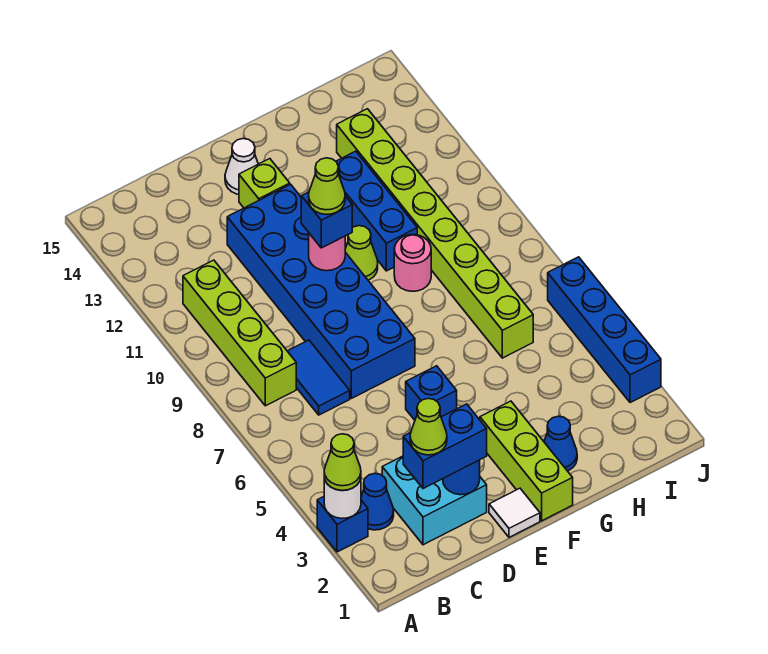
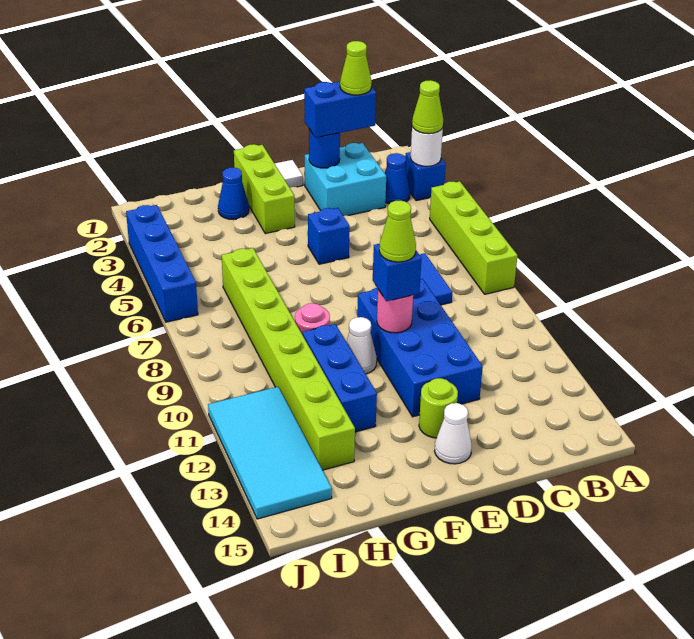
lime 1x4 brick [183,260,296,406] -> lime 1x4 brick moved to [430,181,518,294]
blue 2x6 brick [227,184,415,398] -> blue 2x4 brick [357,279,483,417]
lime 1x1 brick [239,159,290,208] -> lime 1x1 round brick [419,378,458,438]
lime 1x1 cone [345,226,378,280] -> white 1x1 cone [346,317,377,374]
none -> cyan 2x4 tile [208,387,332,519]

